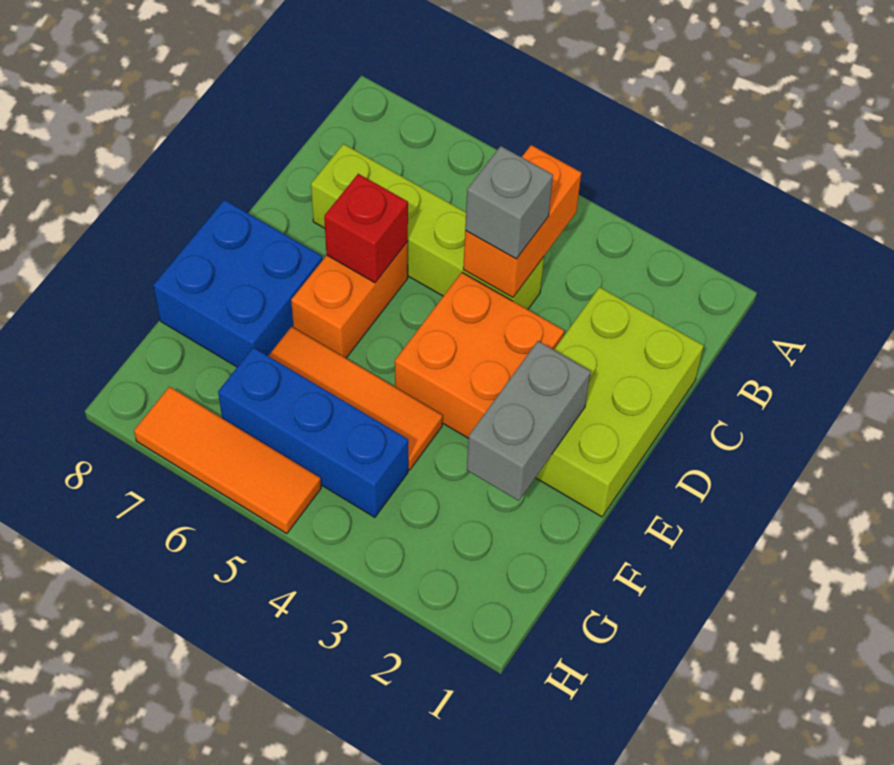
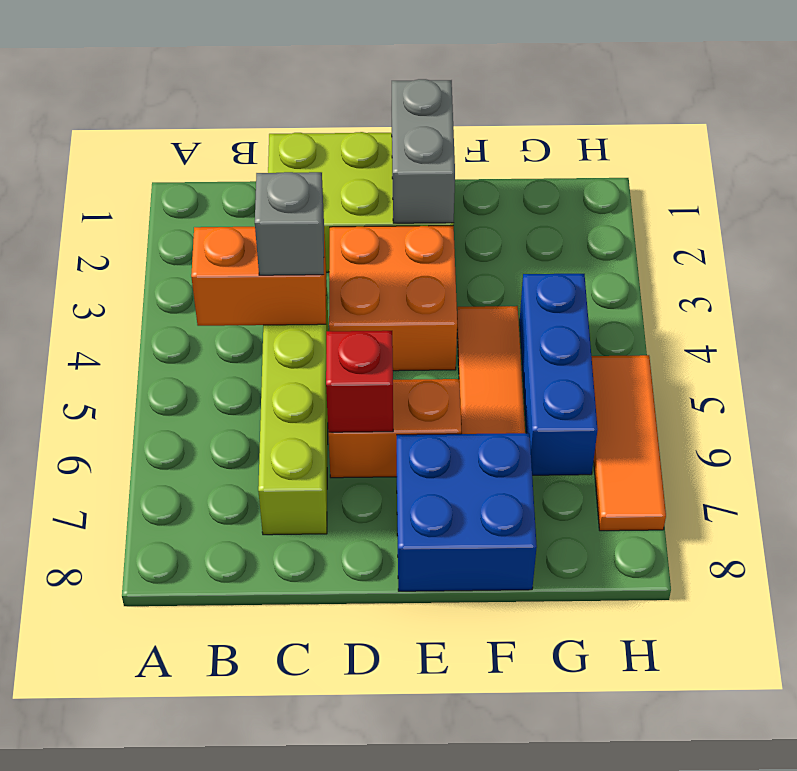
grey 1x2 brick [467,341,591,501] -> grey 1x2 brick turned to [392,79,455,223]

